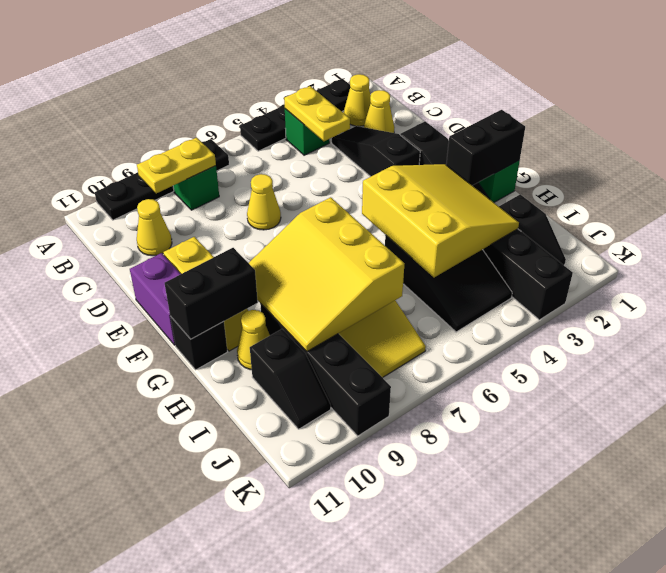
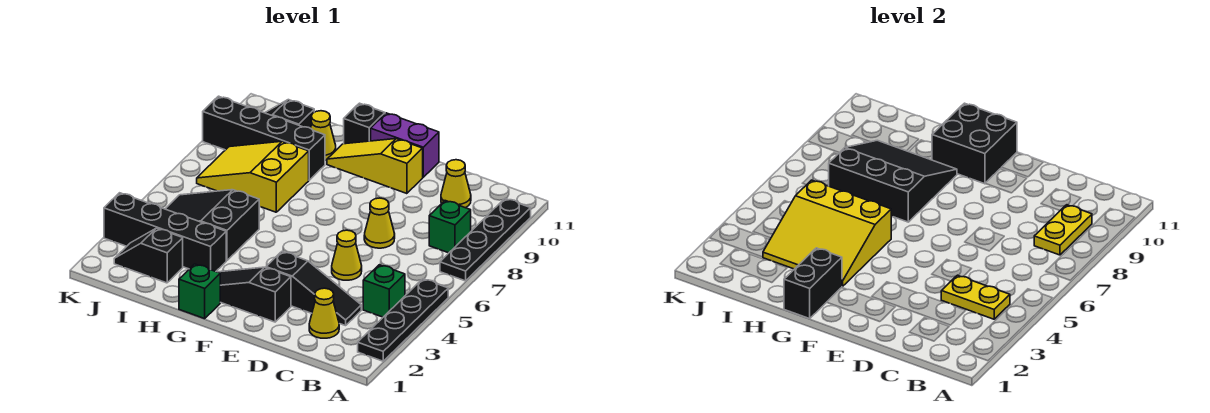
yellow 1x1 cone [344,74,371,126] -> yellow 1x1 cone moved to [332,230,362,280]
yellow 3x3 slope [249,197,405,351] -> black 3x3 slope [829,140,957,222]
black 1x2 brick [165,248,258,339] -> black 2x2 brick [932,103,1017,184]

